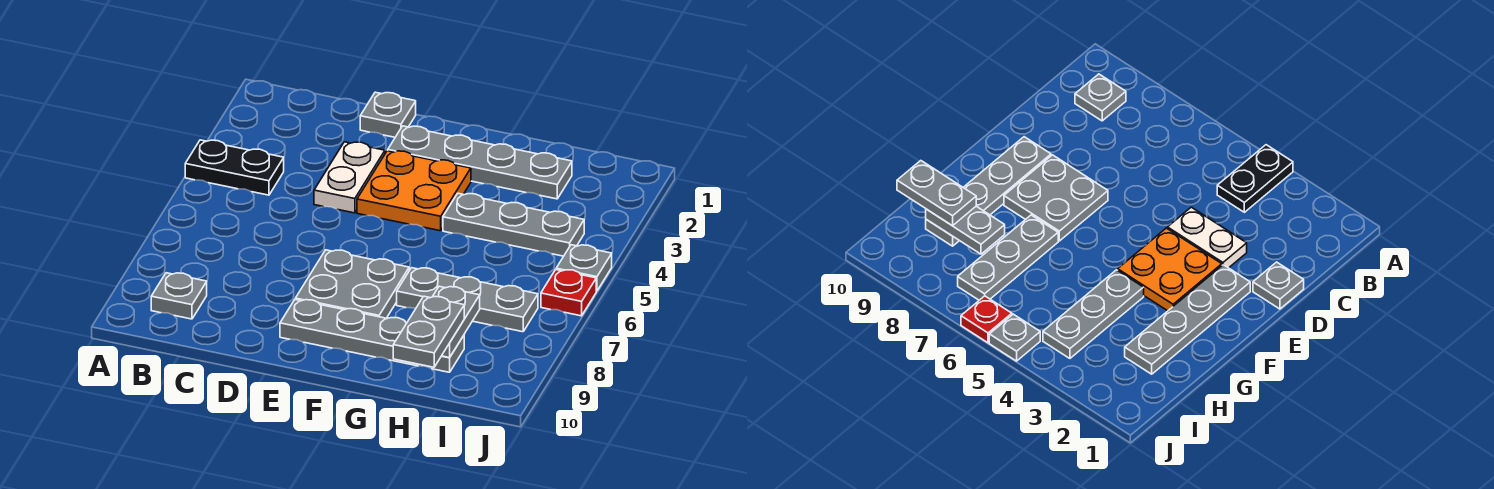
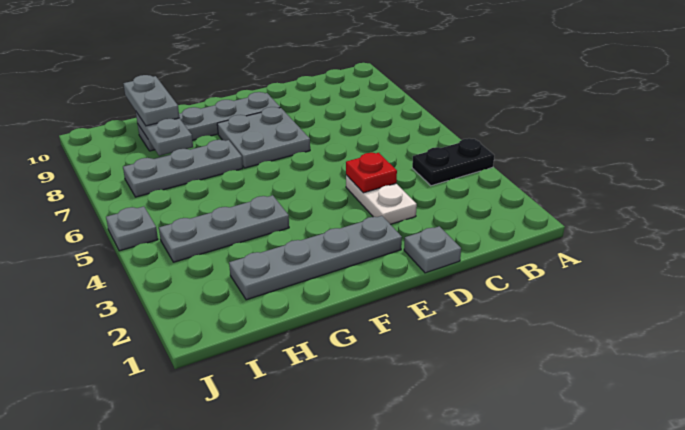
grey 1x1 plate [151,273,207,319] -> none
orange 2x2 plate [357,151,471,231] -> none
red 1x1 plate [541,270,596,316] -> red 1x1 plate moved to [346,153,397,193]

